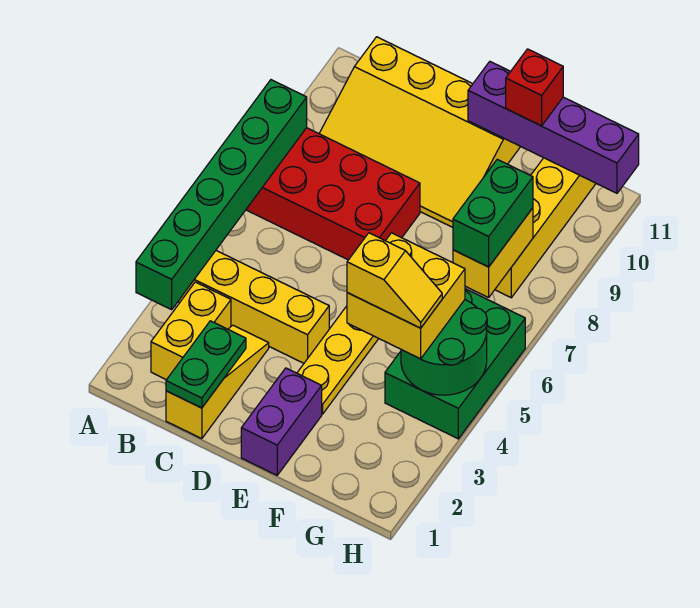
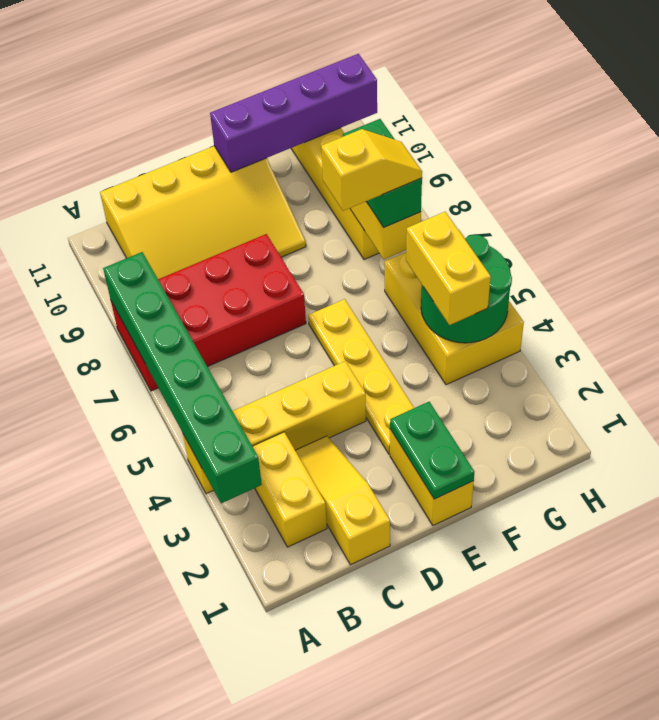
green 1x2 plate [166,321,246,408] -> green 1x2 plate moved to [390,402,474,499]
purple 1x2 brick [241,368,322,475] -> yellow 1x2 brick [390,429,474,525]
yellow 2x2 brick [347,233,465,359] -> yellow 1x2 brick [406,212,491,325]
yellow 1x2 slope [347,233,442,328] -> yellow 1x2 slope moved to [321,129,422,211]
red 1x1 brick [506,49,563,126] -> none
green 2x3 brick [385,289,525,439] -> yellow 2x3 brick [385,230,524,385]

